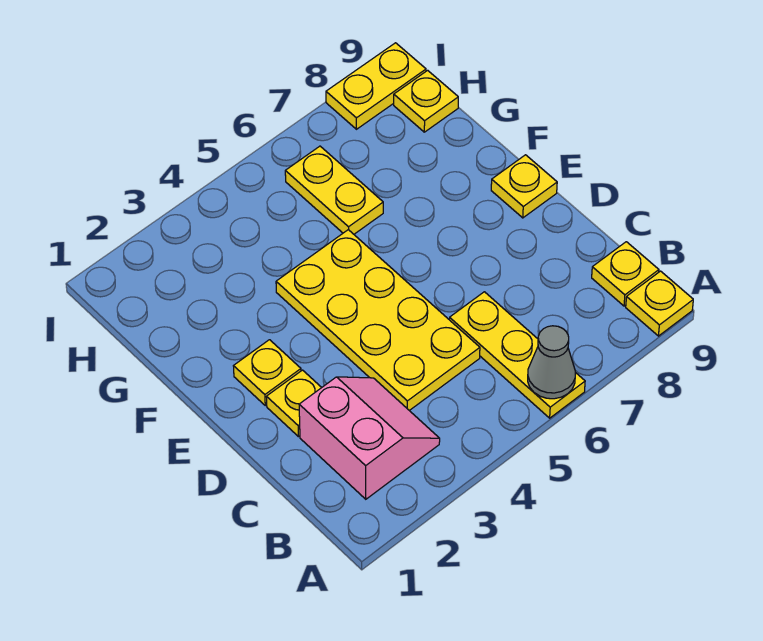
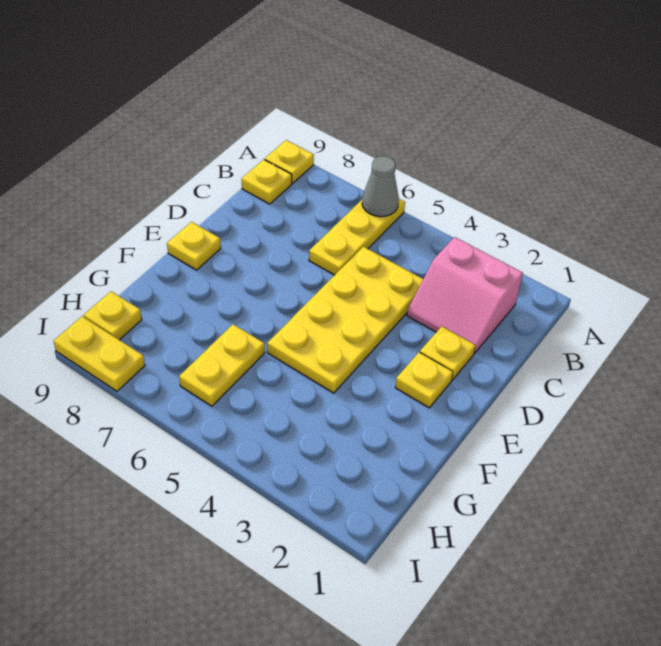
pink 2x2 slope [299,377,440,499] -> pink 2x2 slope turned to [407,237,523,354]

